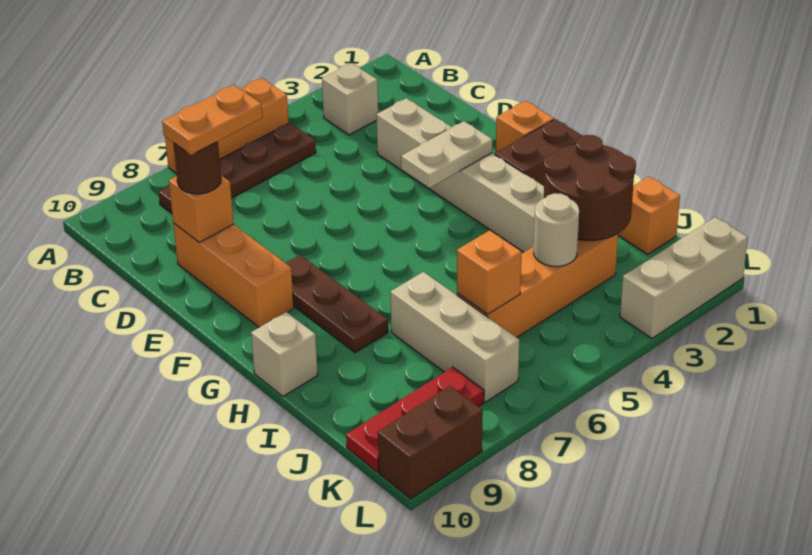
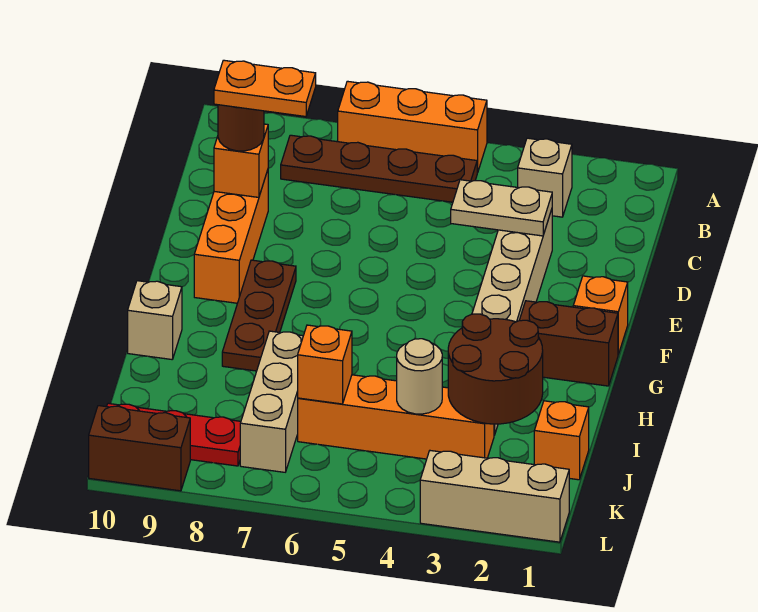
tan 1x2 plate [401,121,492,188] -> tan 1x2 plate moved to [451,180,552,236]

